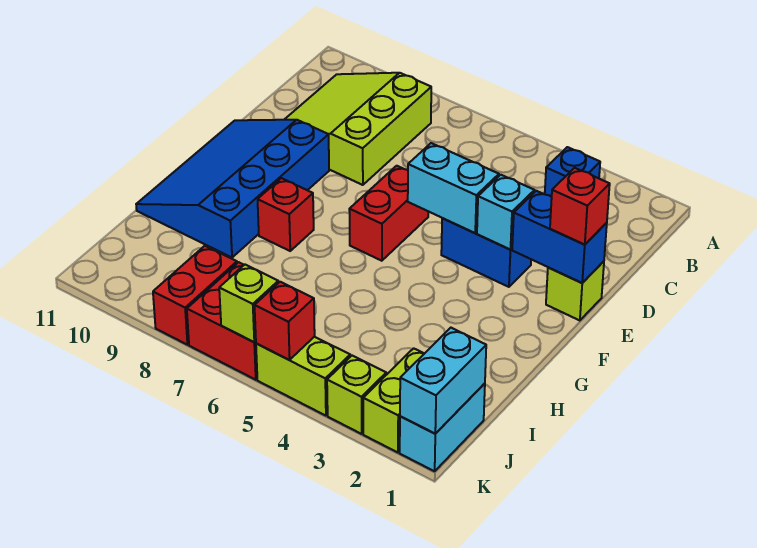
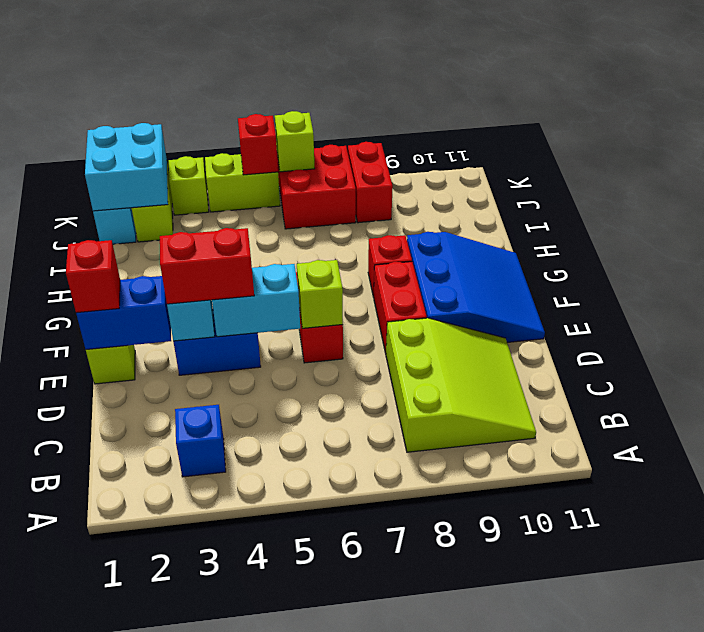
none -> red 1x2 brick [160,228,254,304]
none -> lime 1x1 brick [297,260,343,328]
none -> red 1x2 brick [374,262,427,353]
blue 3x4 slope [136,120,329,257] -> blue 3x3 slope [407,232,545,342]
cyan 1x2 brick [400,328,486,434] -> cyan 2x2 brick [85,123,168,211]

